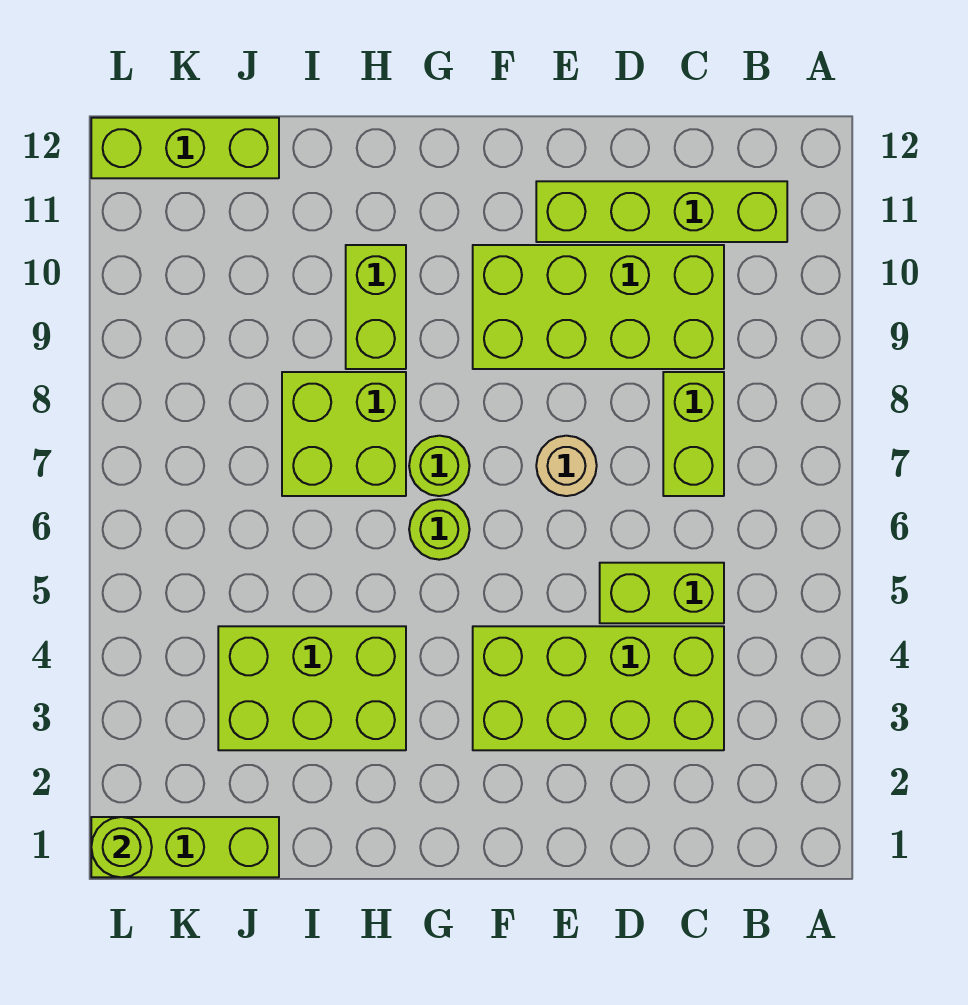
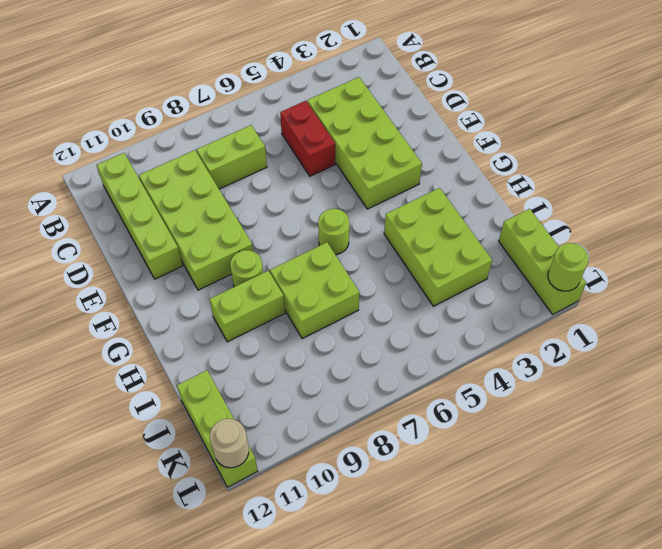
lime 1x2 brick [600,563,724,623] -> red 1x2 brick [280,101,335,176]
tan 1x1 round brick [536,436,597,496] -> tan 1x1 round brick moved to [210,419,249,468]
lime 1x1 round brick [409,436,470,496] -> lime 1x1 round brick moved to [230,250,263,287]

